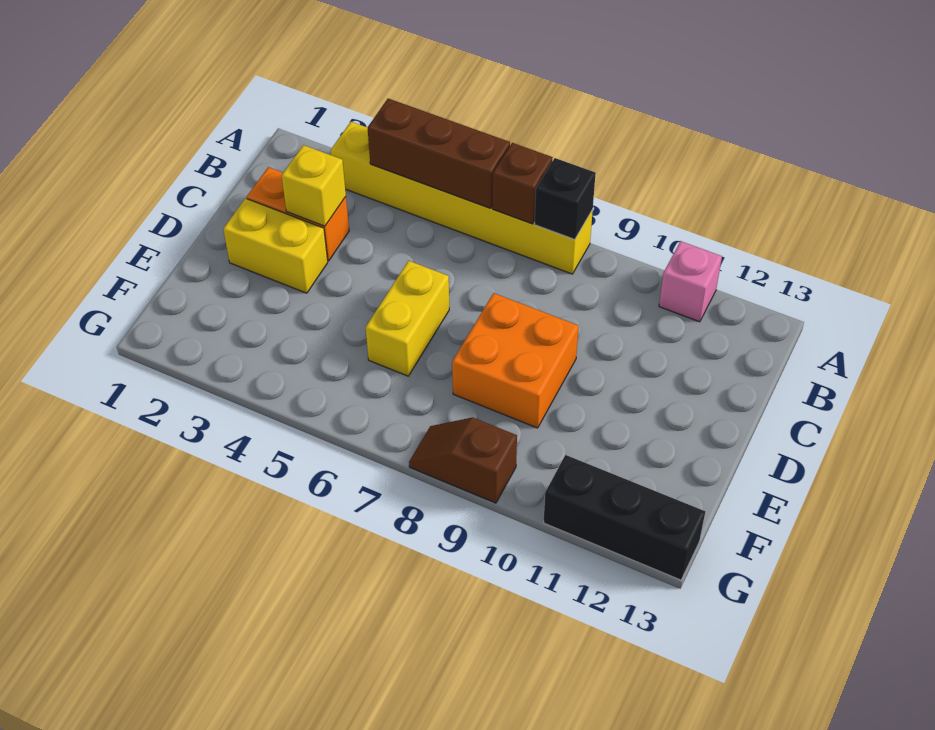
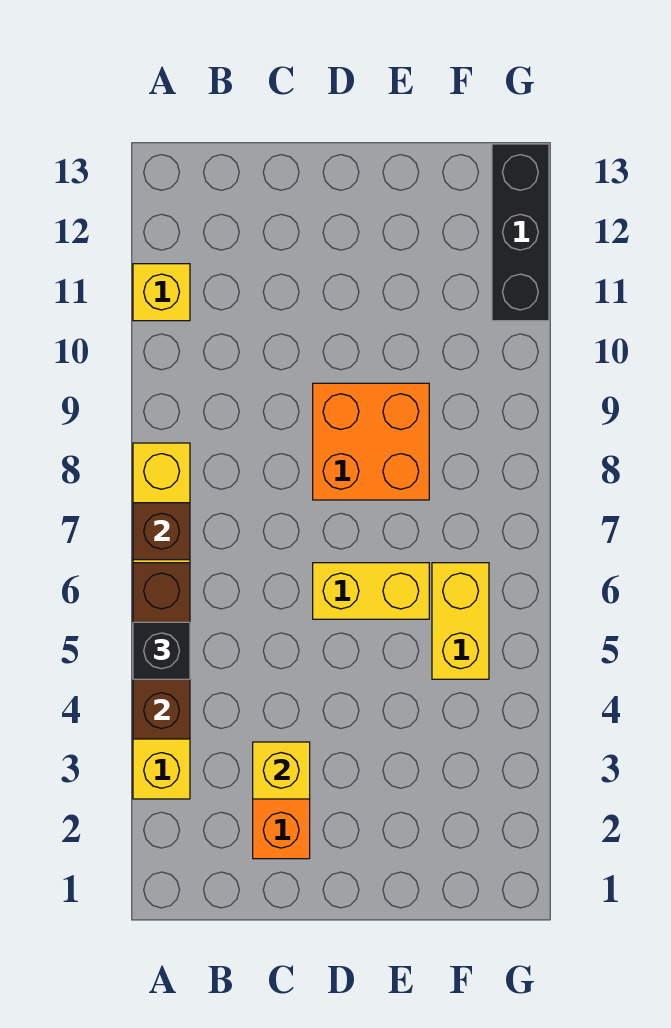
black 1x1 brick [534,158,596,240] -> black 1x1 brick moved to [133,622,190,679]
pink 1x1 brick [659,241,722,322] -> yellow 1x1 brick [133,264,190,321]
yellow 1x2 brick [223,198,328,293] -> yellow 1x2 brick moved to [432,563,489,679]
brown 1x2 slope [409,418,517,503] -> none

